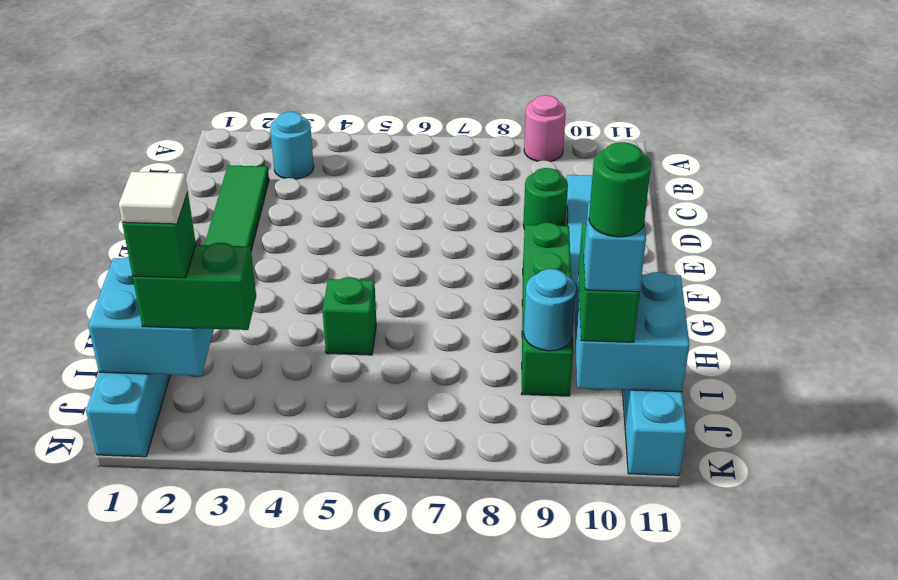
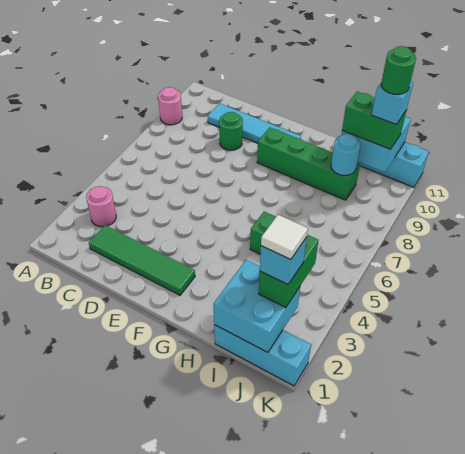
cyan 1x1 round brick [270,112,314,179] -> pink 1x1 round brick [86,186,116,227]
green 1x1 brick [122,192,196,278] -> cyan 1x1 brick [260,237,307,284]

